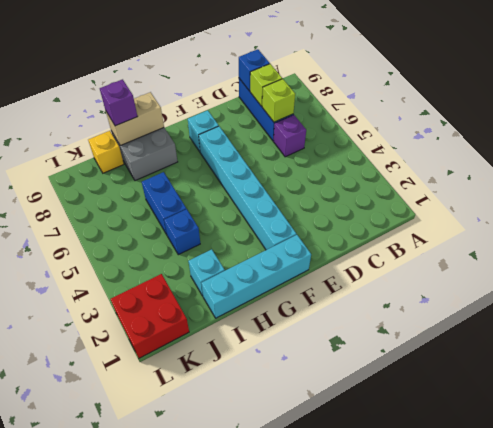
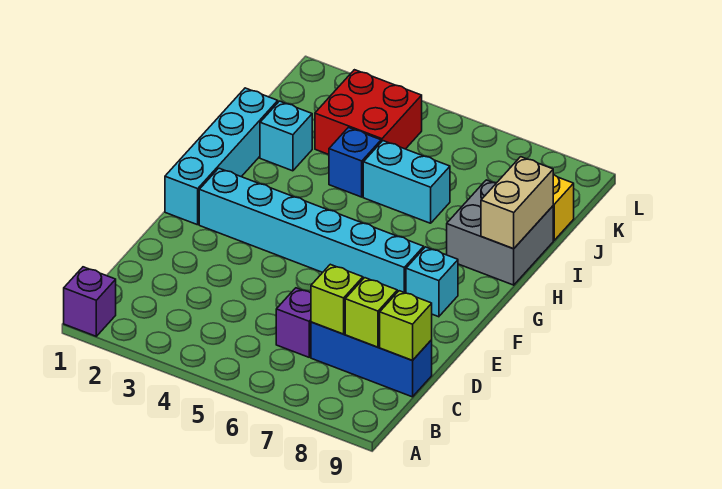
blue 1x1 brick [239,49,270,91] -> lime 1x1 brick [380,291,432,360]
blue 1x2 brick [142,172,186,234] -> cyan 1x2 brick [363,141,450,223]
purple 1x1 brick [100,79,138,126] -> purple 1x1 brick moved to [64,267,116,336]
red 2x2 brick [111,274,189,358] -> red 2x2 brick moved to [315,70,422,154]

